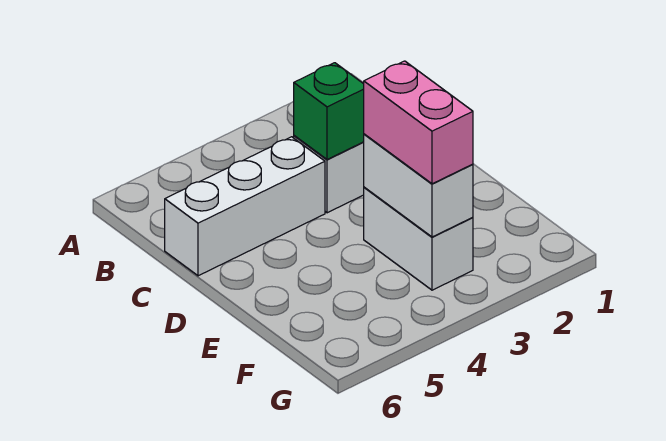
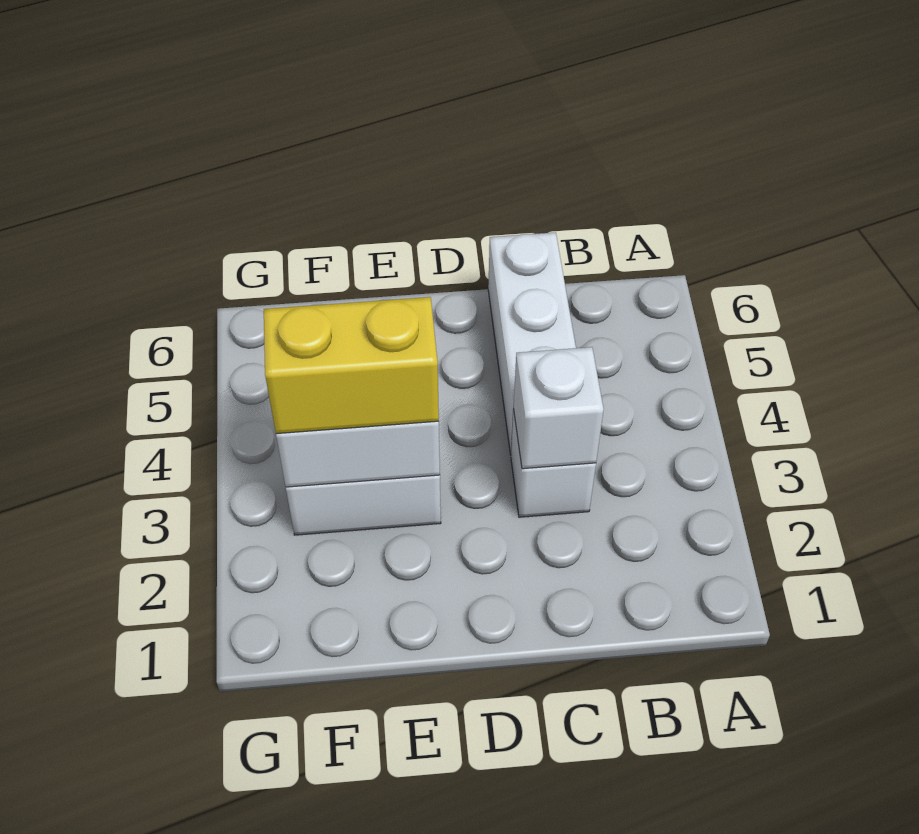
green 1x1 brick [294,63,364,160] -> white 1x1 brick [514,347,604,469]
pink 1x2 brick [364,61,473,184] -> yellow 1x2 brick [264,297,439,434]

